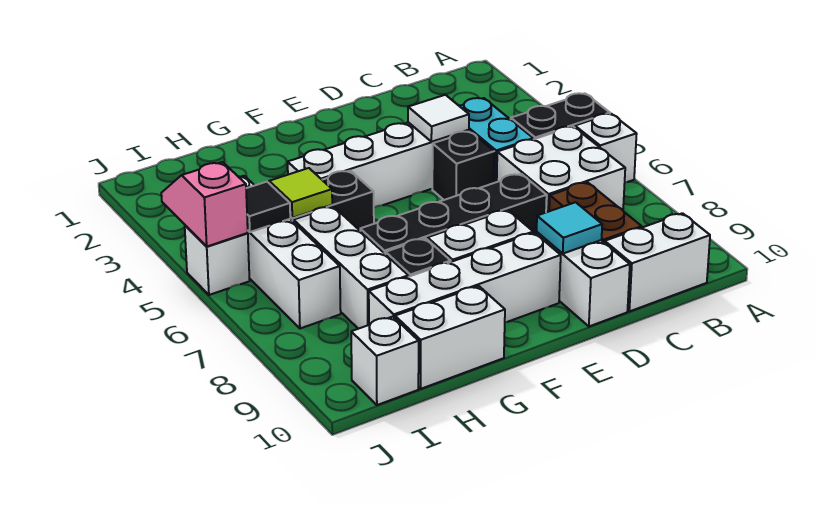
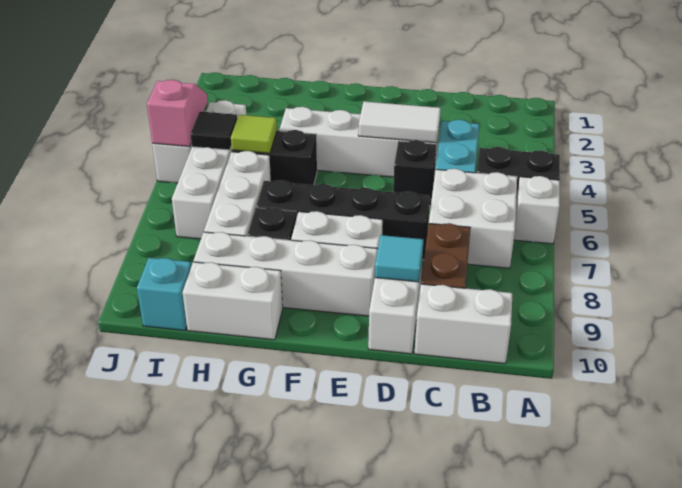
white 1x1 tile [408,95,469,142] -> white 1x2 tile [358,101,441,143]
white 1x1 brick [351,317,419,405] -> cyan 1x1 brick [137,258,191,330]

